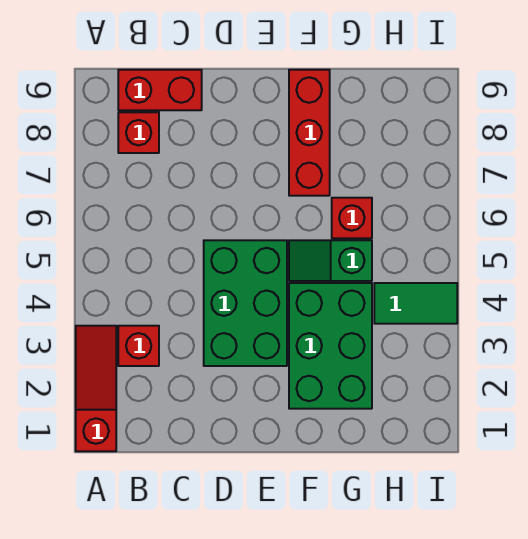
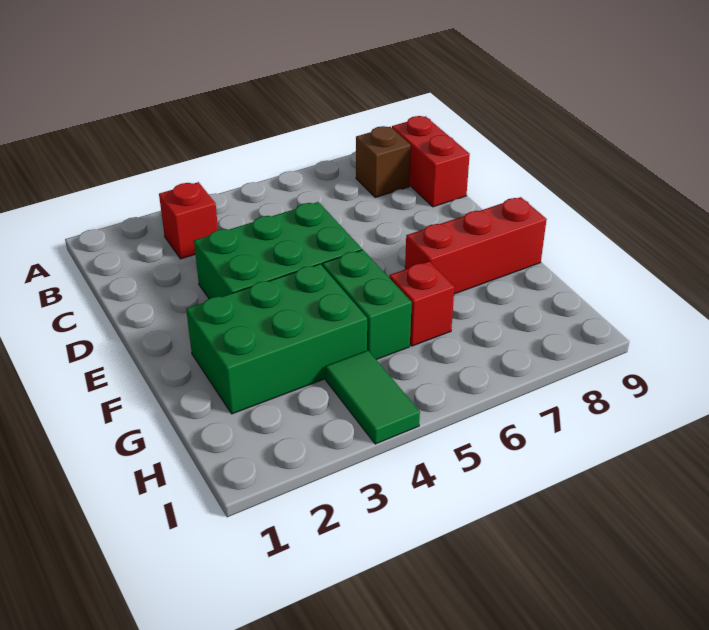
red 1x3 slope [76,326,116,451] -> none
red 1x1 brick [118,112,159,153] -> brown 1x1 brick [356,126,411,198]
green 1x2 slope [289,240,372,281] -> green 1x2 brick [322,250,412,360]

